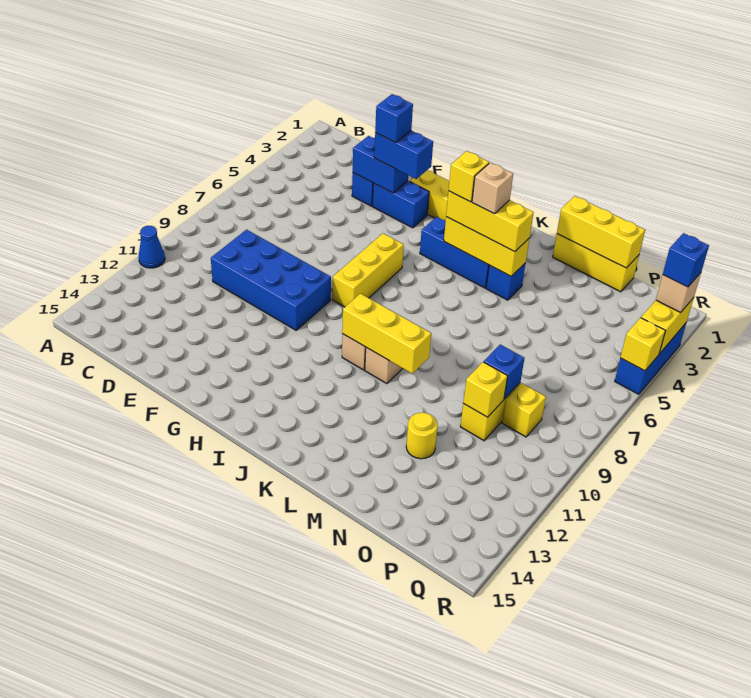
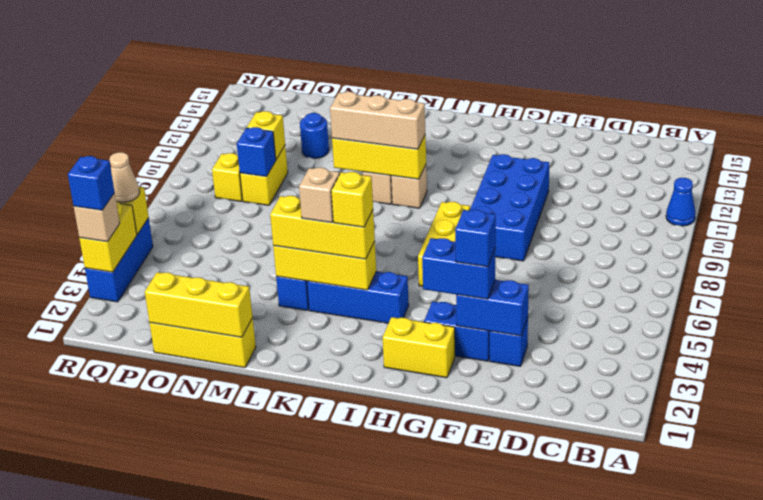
blue 2x4 brick [211,230,331,330] -> blue 2x4 brick turned to [470,154,549,261]
none -> tan 1x3 brick [330,92,425,149]
yellow 1x1 round brick [406,413,438,459] -> blue 1x1 round brick [300,113,329,158]
none -> tan 1x1 cone [110,152,140,202]

